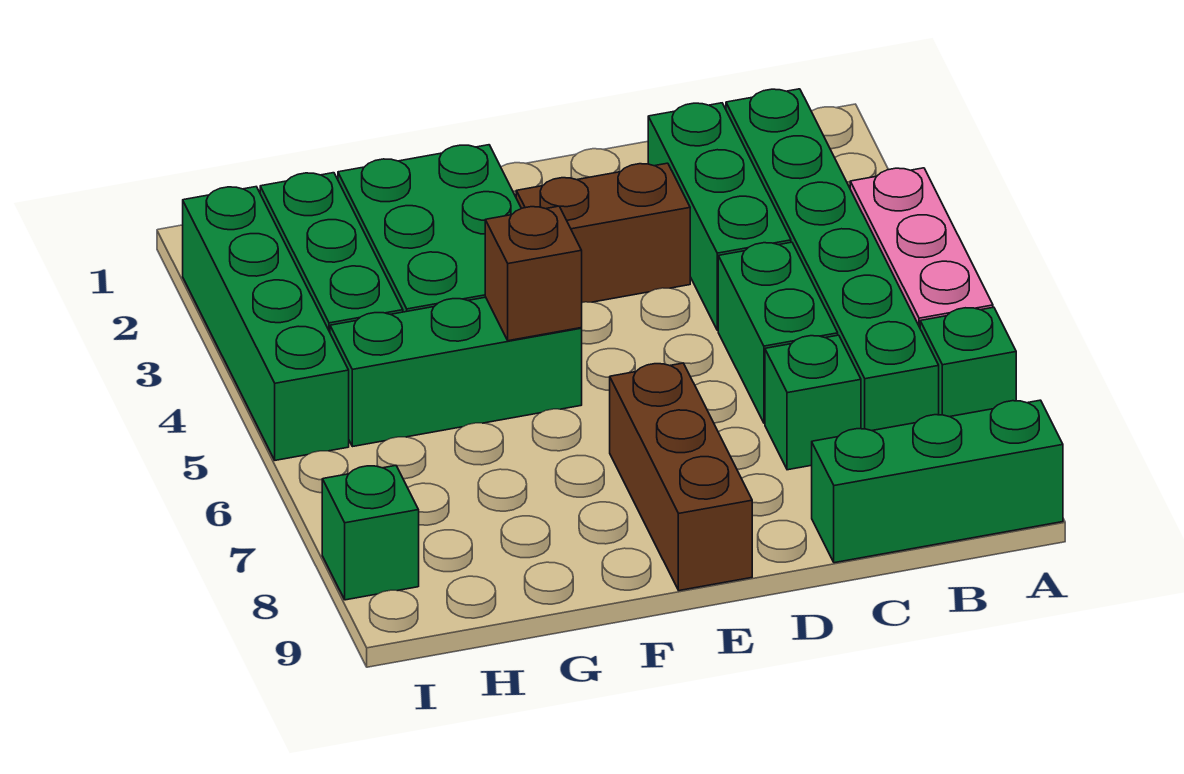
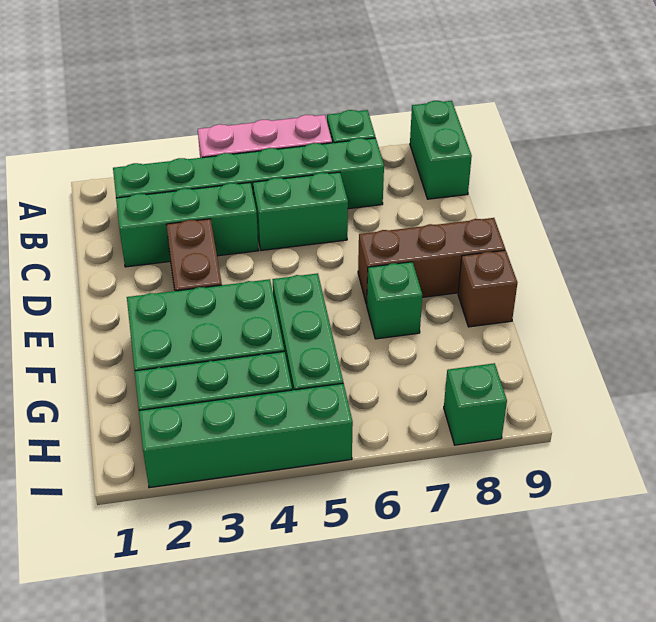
green 1x3 brick [812,400,1063,563] -> green 1x2 brick [410,101,472,199]
green 1x1 brick [765,335,861,470] -> green 1x1 brick moved to [367,262,422,339]
brown 1x1 brick [485,206,582,341] -> brown 1x1 brick moved to [458,250,517,327]

